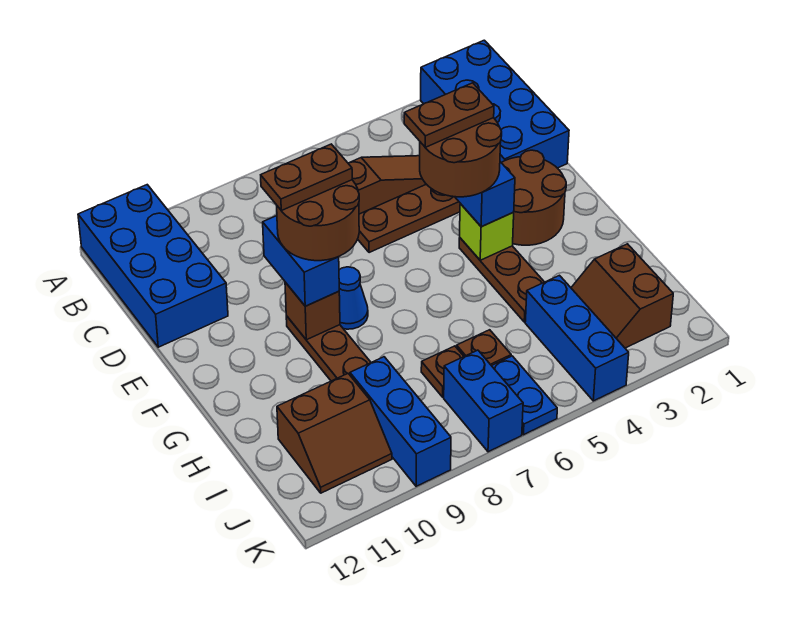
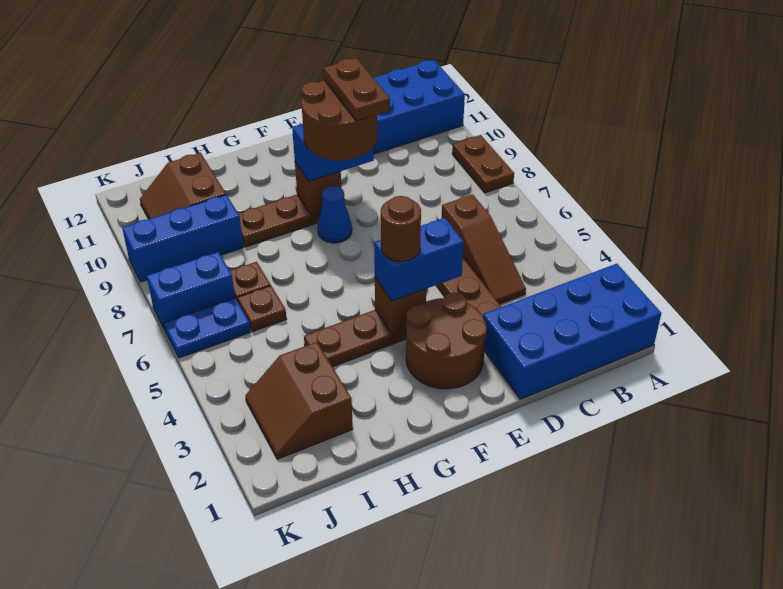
brown 2x2 round brick [420,118,502,197] -> brown 1x1 round brick [381,196,421,261]
brown 1x2 plate [404,83,494,147] -> brown 1x2 plate moved to [452,135,514,193]
lime 1x1 brick [460,204,514,260] -> brown 1x1 brick [375,278,426,334]
brown 2x2 slope [571,244,673,348] -> brown 2x2 slope turned to [245,342,353,459]
blue 1x3 brick [525,275,629,401] -> none

